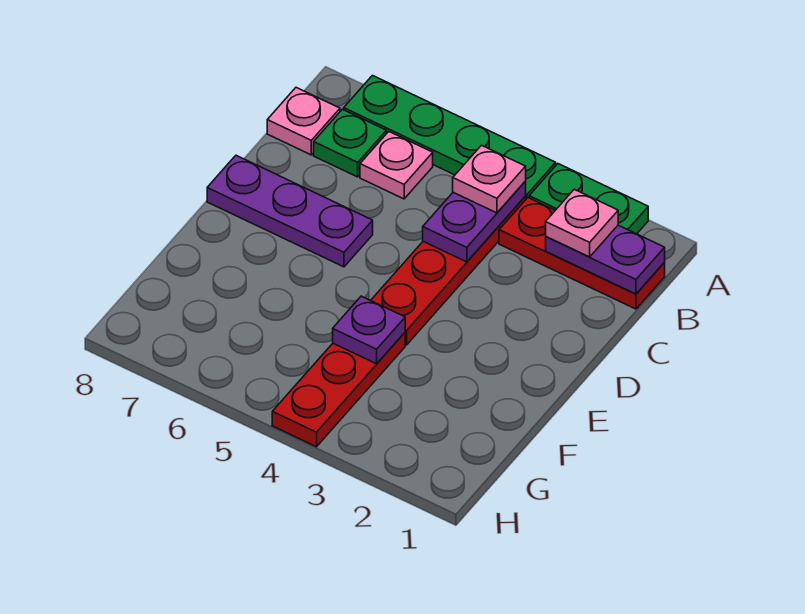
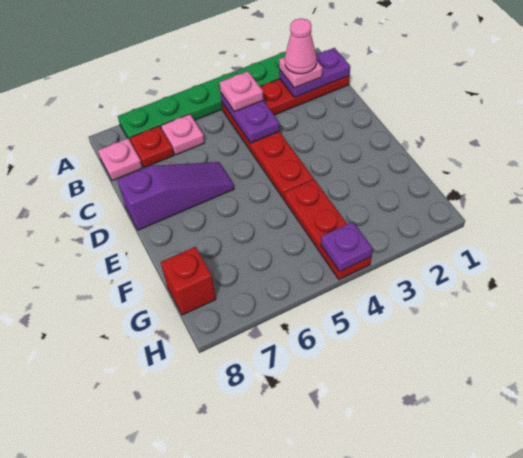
none -> pink 1x1 cone [285,19,317,74]
green 1x1 plate [314,109,386,177] -> red 1x1 plate [130,126,174,168]
purple 1x3 plate [207,155,373,267] -> purple 1x3 slope [117,162,234,230]
purple 1x1 plate [333,296,405,364] -> purple 1x1 plate moved to [321,222,373,272]
none -> red 1x1 brick [161,247,216,315]

